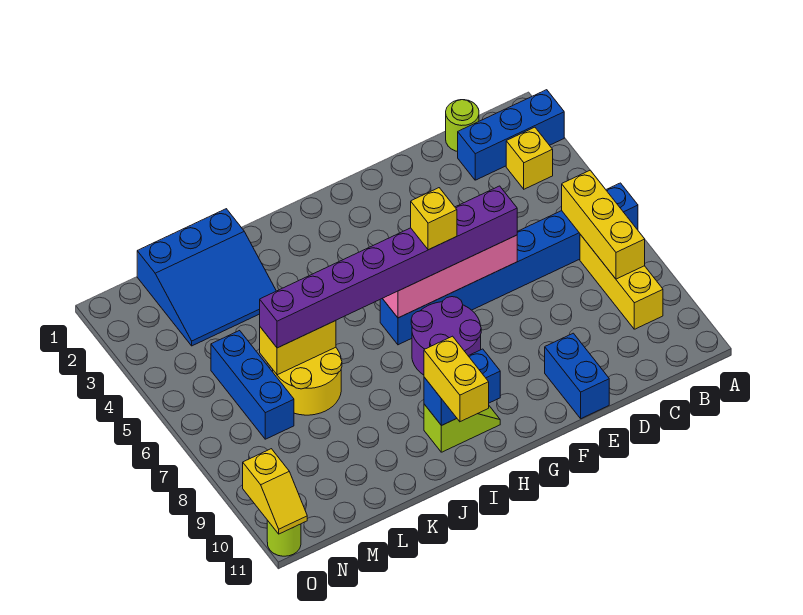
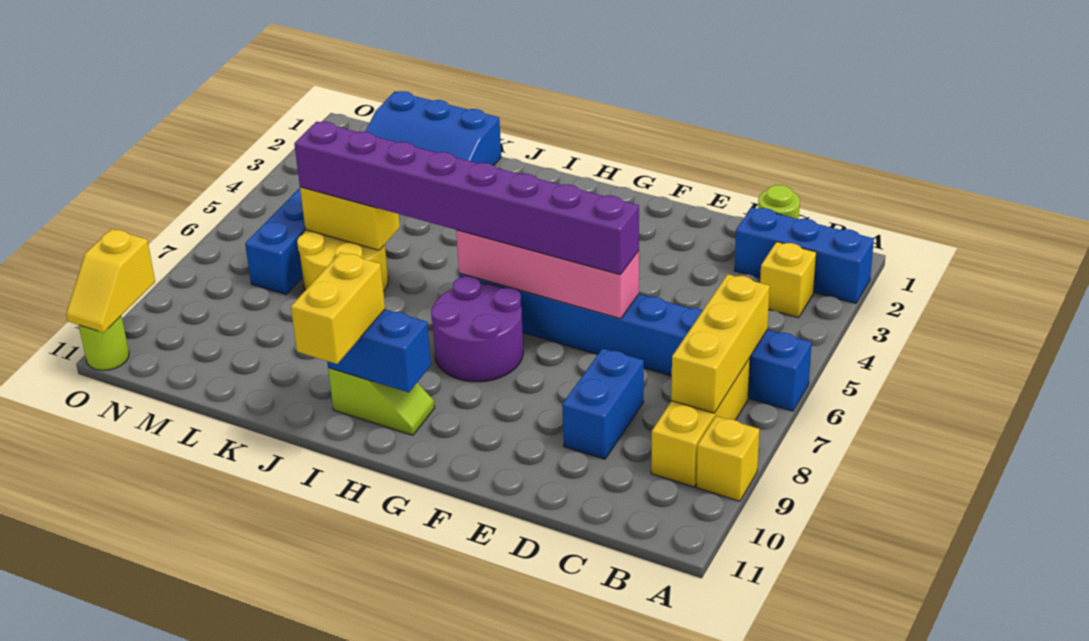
blue 1x2 brick [545,333,609,419] -> blue 1x2 brick moved to [562,348,644,459]
yellow 1x1 brick [411,188,457,250] -> yellow 1x1 brick moved to [696,416,759,501]

